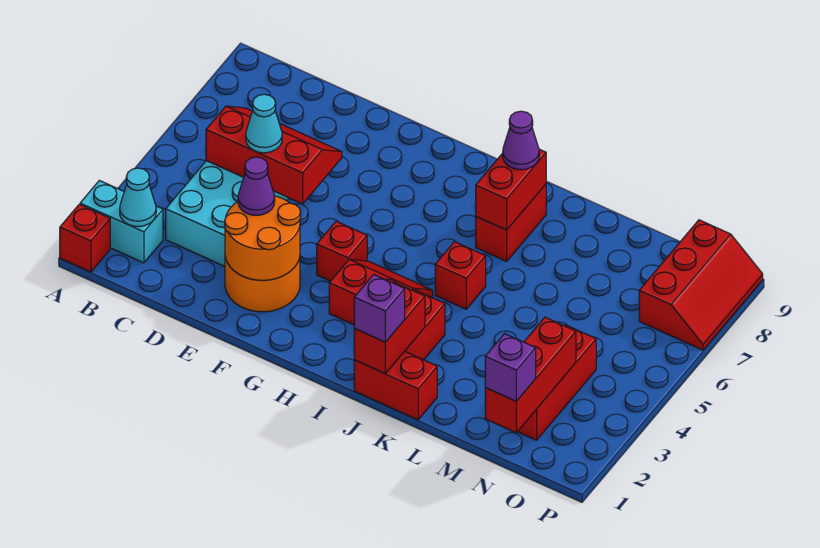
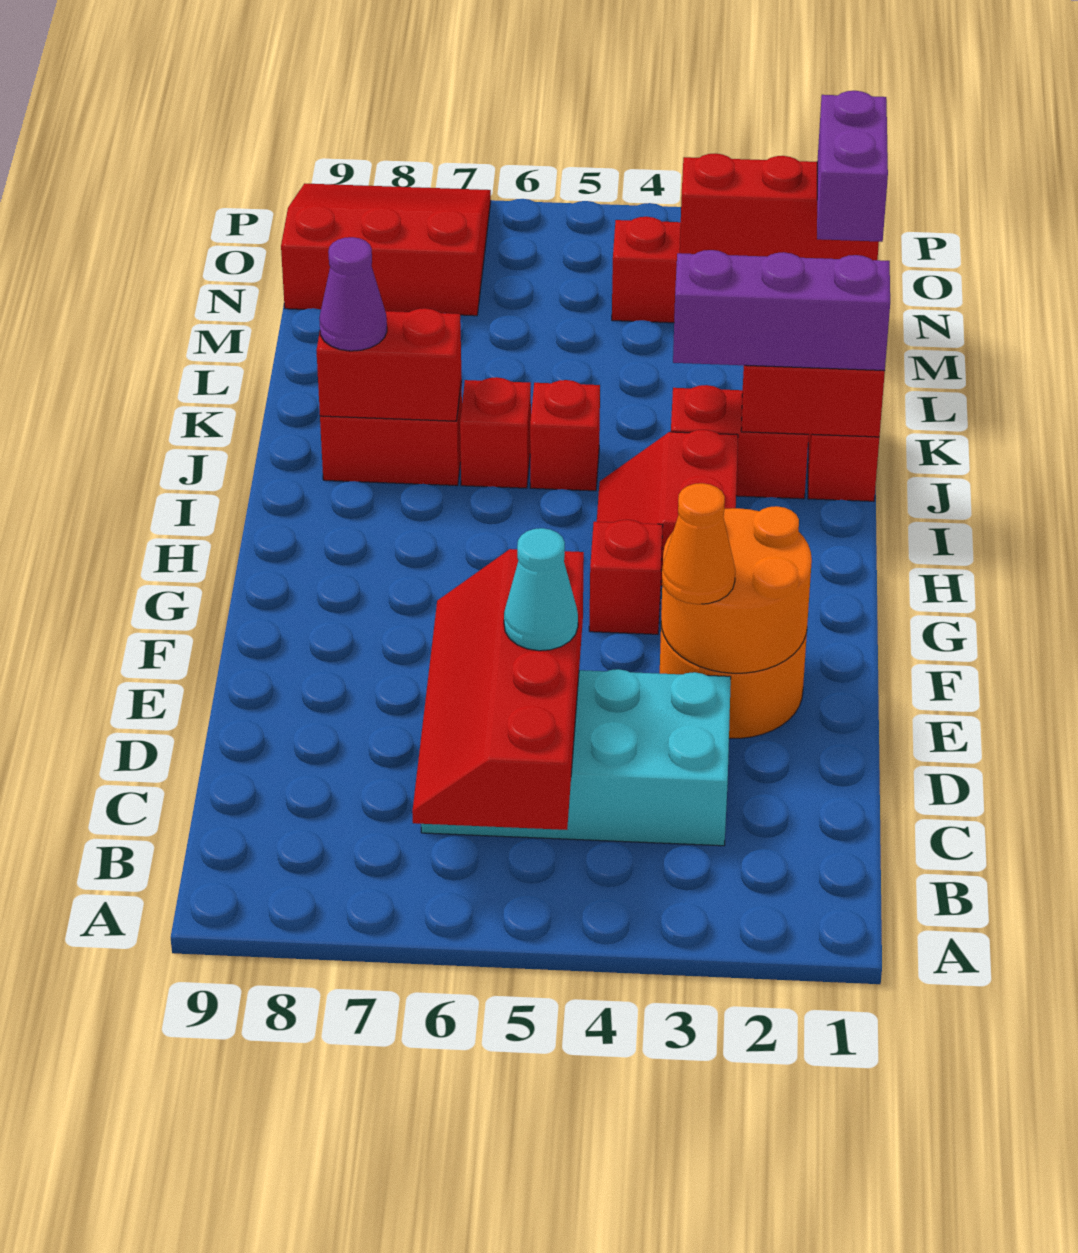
red 1x1 brick [60,204,110,272] -> red 1x1 brick moved to [460,377,531,488]
cyan 1x2 brick [80,180,163,263] -> none
cyan 1x1 cone [120,168,156,227] -> none
red 2x3 slope [206,106,342,204] -> red 2x4 slope [412,549,584,830]
purple 1x1 cone [238,157,275,215] -> orange 1x1 cone [662,483,735,604]
purple 1x1 brick [354,274,405,342] -> purple 1x3 brick [673,250,890,371]
purple 1x1 brick [485,334,536,401] -> purple 1x2 brick [817,91,888,242]
red 2x3 slope [639,220,763,350] -> red 3x3 slope [281,183,491,316]

